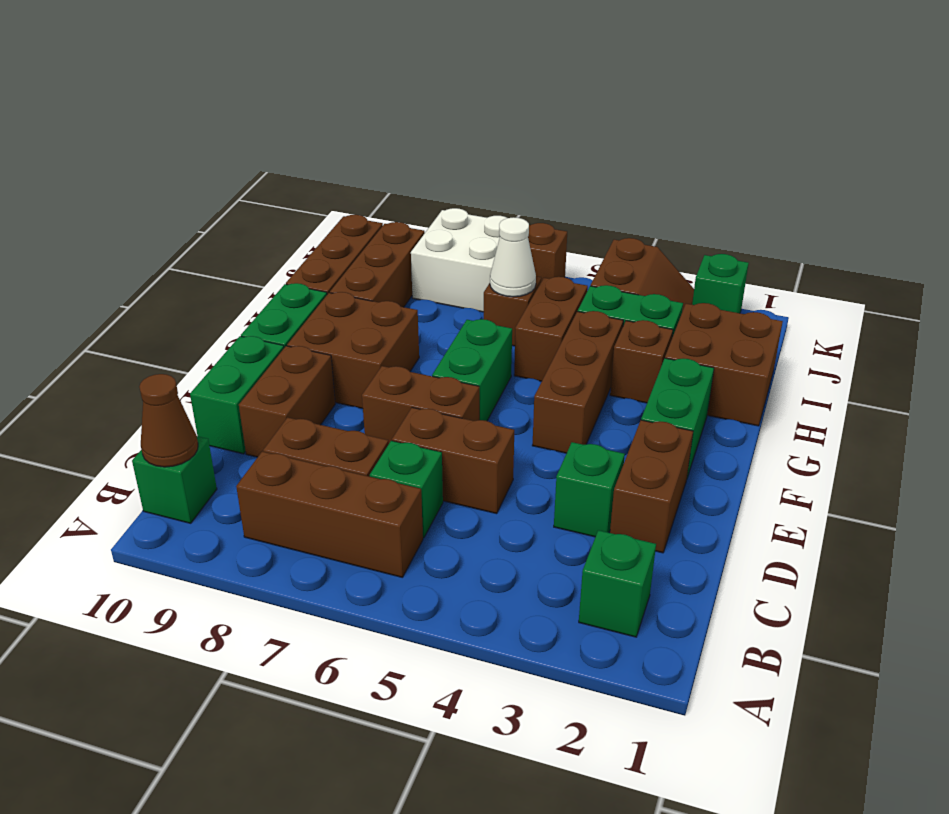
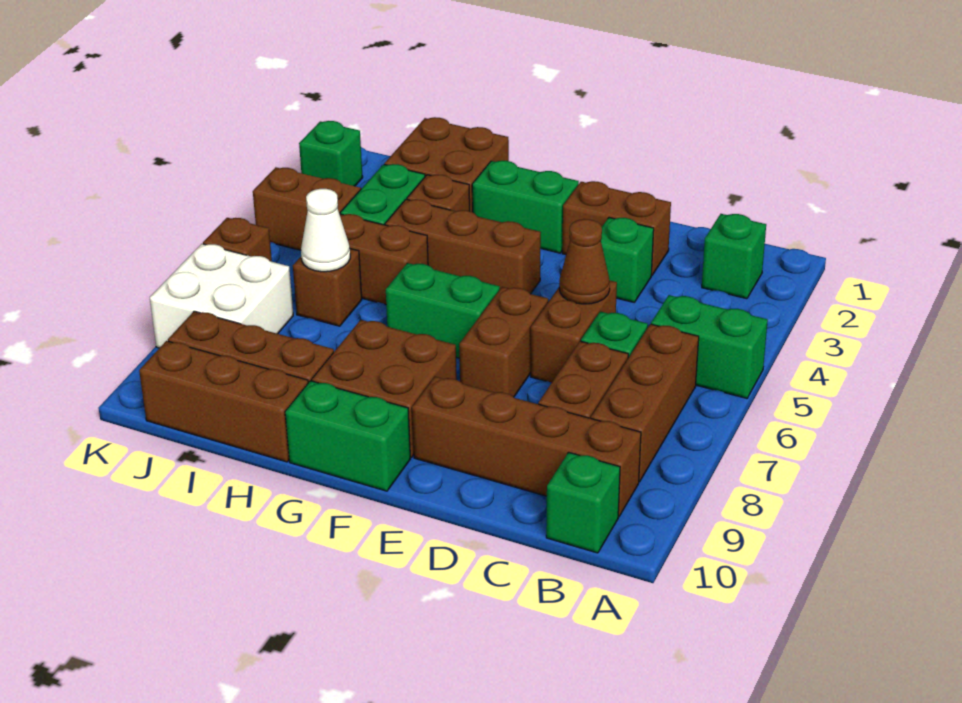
brown 1x1 cone [139,374,198,467] -> brown 1x1 cone moved to [559,219,610,304]
brown 1x2 brick [239,346,335,457] -> brown 1x4 brick [412,377,641,517]
green 1x2 brick [190,336,284,454] -> green 1x2 brick moved to [651,295,768,398]

